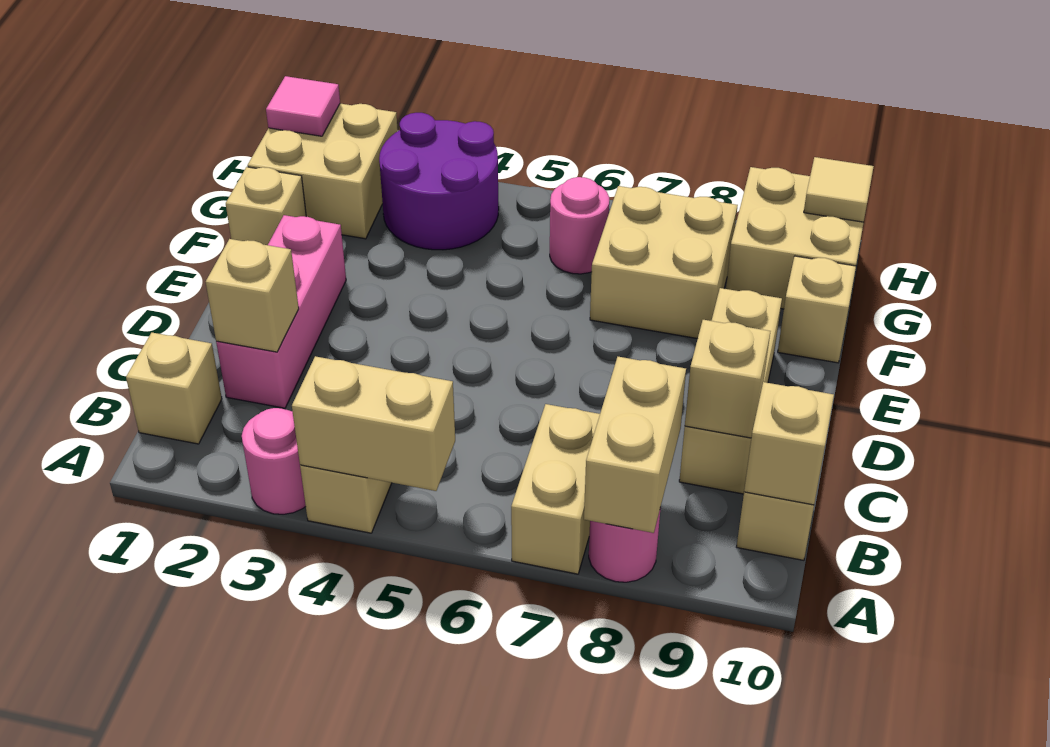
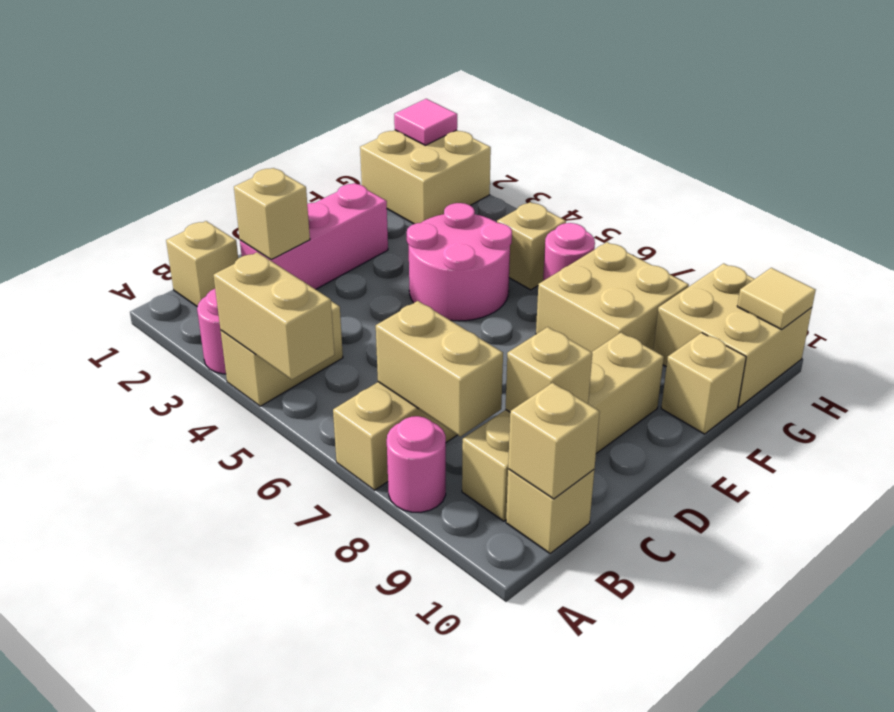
tan 1x2 brick [584,357,686,533] -> tan 1x2 brick turned to [376,301,503,436]
tan 1x3 brick [679,288,782,494] -> tan 1x4 brick [462,333,664,521]
none -> pink 2x2 round brick [407,203,512,321]
tan 1x1 brick [226,167,306,245] -> tan 1x1 brick moved to [497,202,566,290]
purple 2x2 round brick [379,113,499,250] -> none

